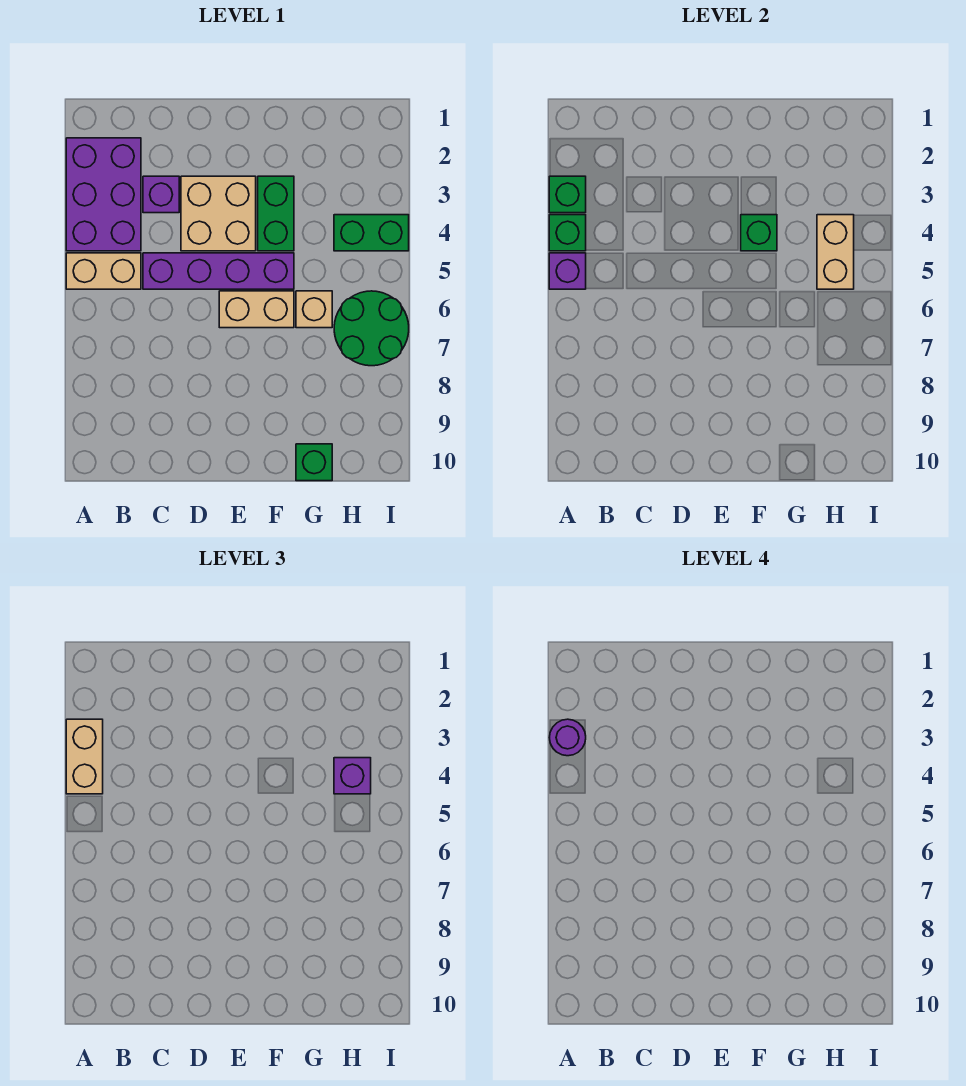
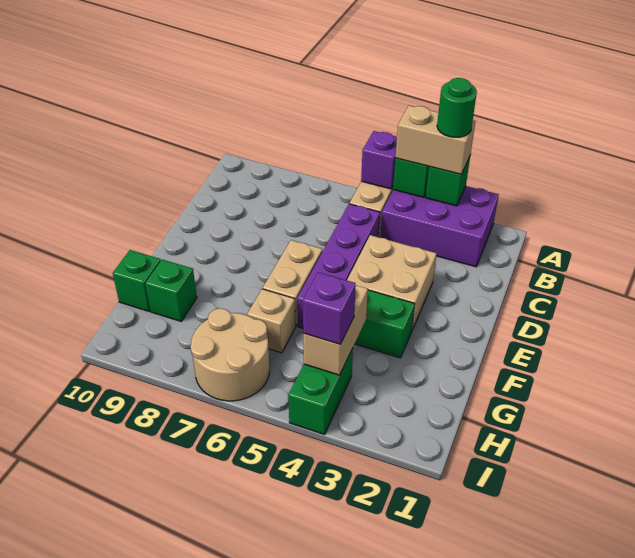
purple 1x1 round brick [549,719,586,756] -> green 1x1 round brick [437,78,477,137]
purple 1x1 brick [143,176,179,213] -> none
green 1x1 brick [741,215,777,251] -> green 1x1 brick moved to [145,259,197,321]
tan 1x2 brick [817,215,854,289] -> tan 1x2 brick turned to [303,285,368,375]
green 2x2 round brick [334,291,409,366] -> tan 2x2 round brick [190,309,270,401]

